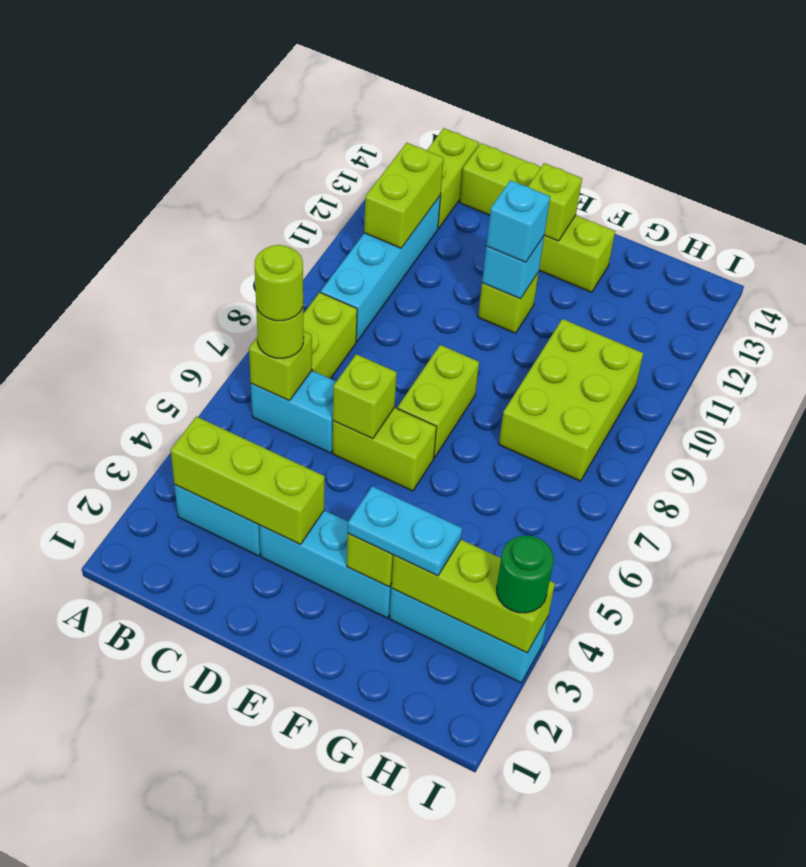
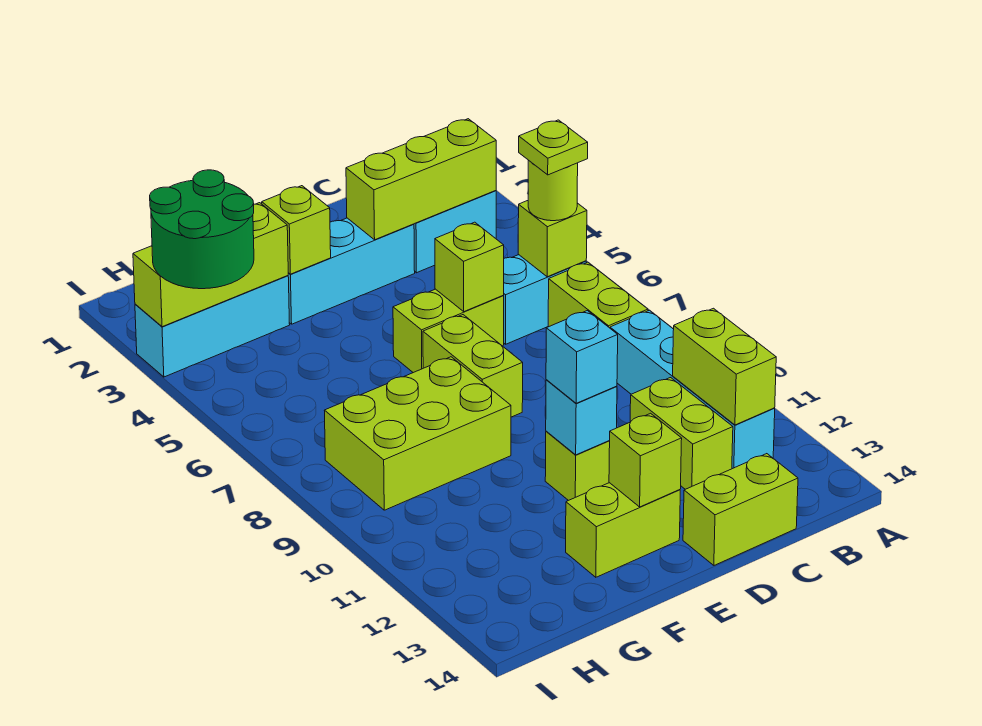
lime 1x1 round brick [255,245,303,321] -> lime 1x1 plate [519,120,588,175]
lime 1x2 brick [427,128,479,228] -> lime 1x2 brick moved to [630,378,733,489]
cyan 1x2 plate [348,486,462,576] -> none
lime 2x3 brick [499,319,643,481] -> lime 2x3 brick turned to [324,357,511,510]
green 1x1 round brick [497,535,554,613] -> green 2x2 round brick [150,170,254,289]

